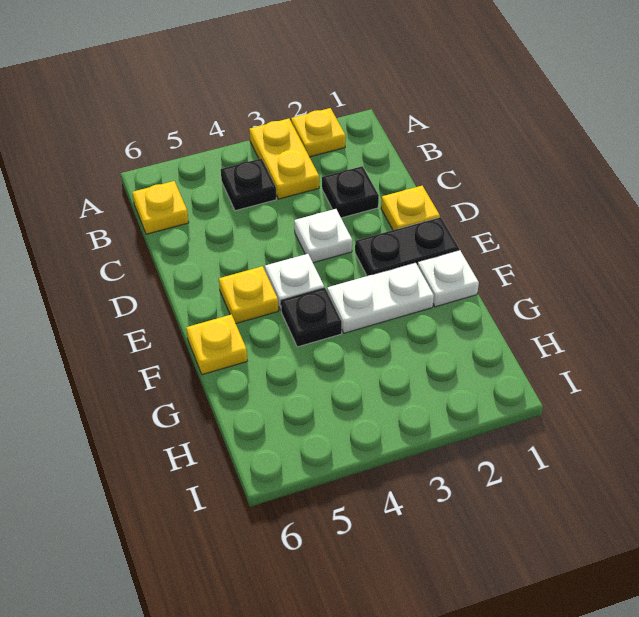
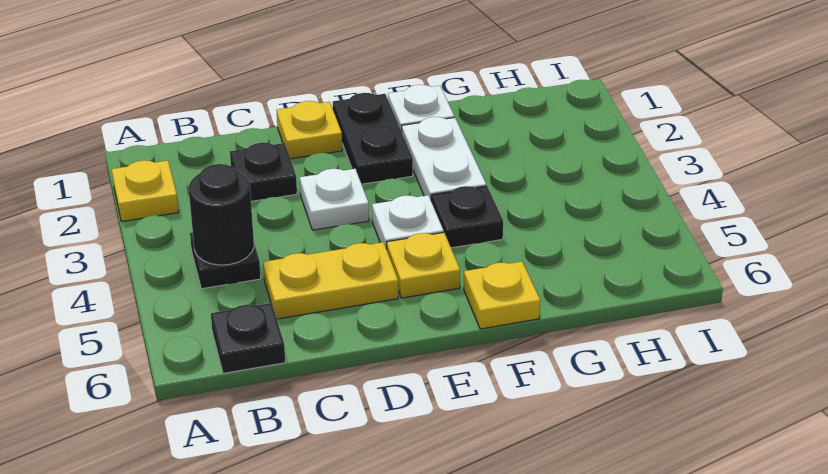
yellow 1x2 plate [249,119,319,199] -> yellow 1x2 plate moved to [263,242,398,319]
none -> black 1x1 round brick [189,164,254,265]
yellow 1x1 plate [132,181,189,234] -> black 1x1 plate [211,303,285,373]

